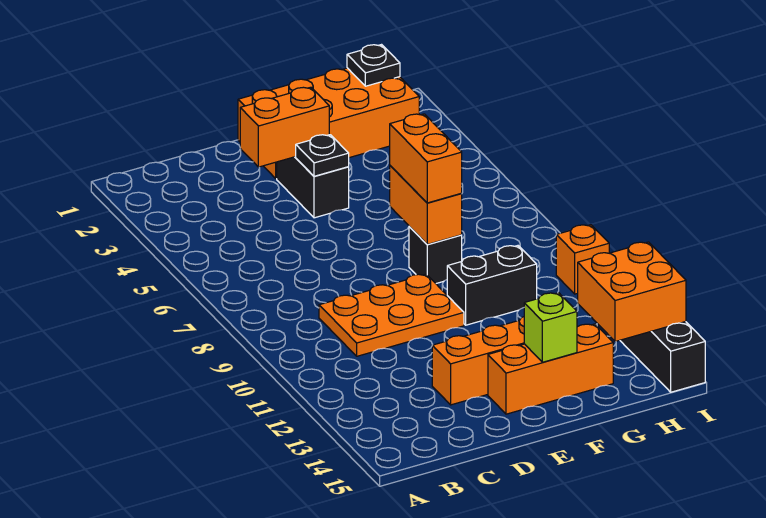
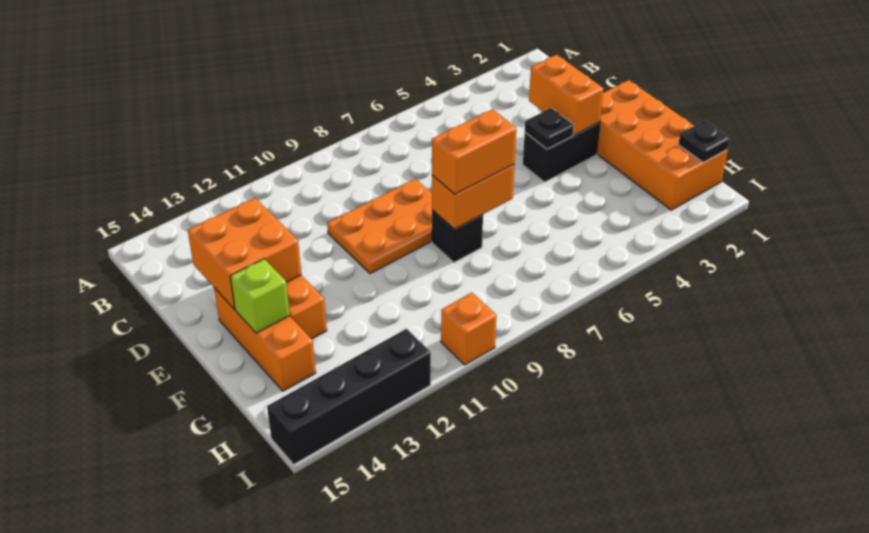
orange 2x3 plate [319,274,464,356] -> orange 2x3 plate turned to [327,179,432,274]
black 1x2 brick [447,246,537,325] -> none
orange 2x2 brick [578,242,686,342] -> orange 2x2 brick moved to [188,198,301,309]

